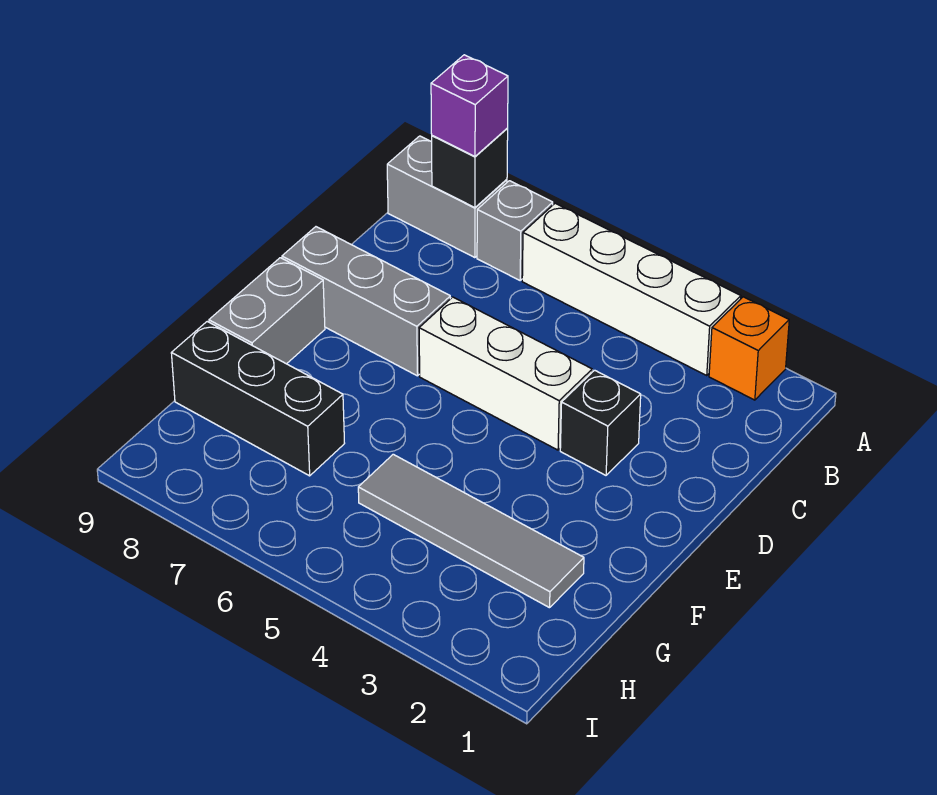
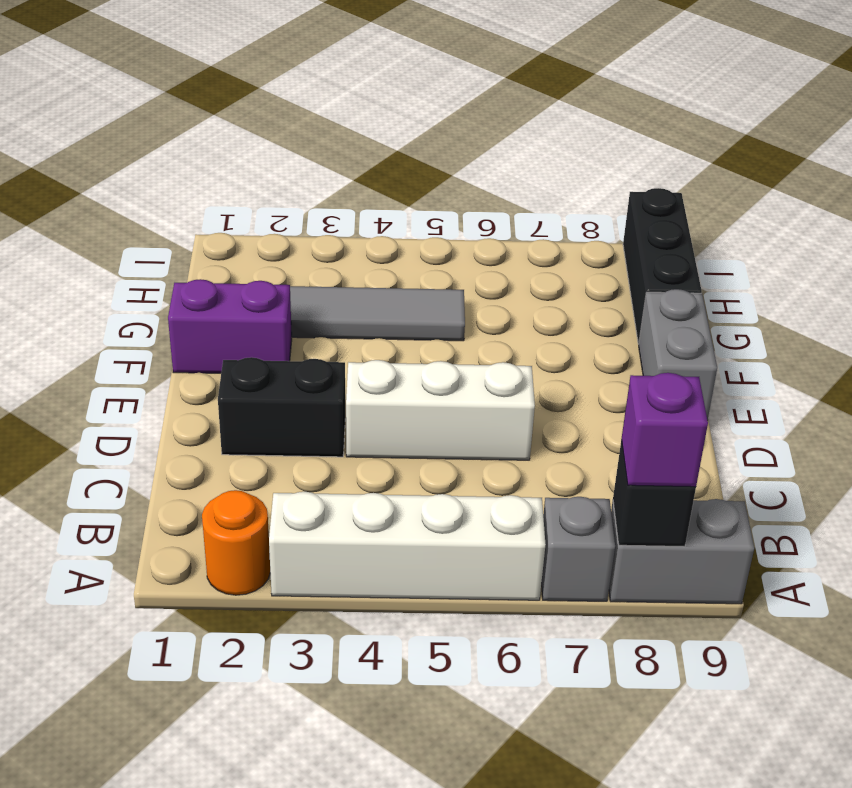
orange 1x1 brick [709,297,789,400] -> orange 1x1 round brick [202,490,270,595]
black 1x1 brick [560,370,641,475] -> black 1x2 brick [218,357,345,457]
grey 1x3 brick [282,227,450,376] -> none
none -> purple 1x2 brick [168,279,292,373]
black 1x3 brick [171,322,345,476] -> black 1x3 brick turned to [623,188,702,344]

